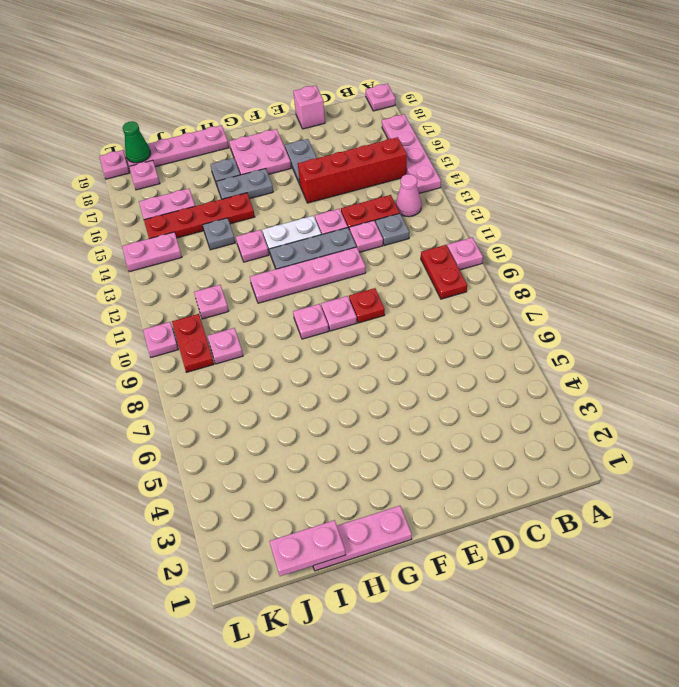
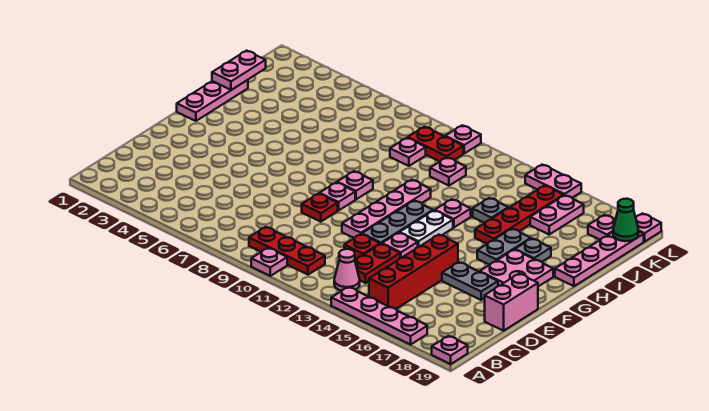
red 1x2 plate [421,245,467,299] -> red 1x3 plate [249,227,325,275]
grey 1x1 plate [376,213,409,245] -> none
pink 1x1 plate [349,221,383,252] -> red 1x1 plate [344,234,380,259]
pink 1x1 brick [293,85,325,129] -> pink 1x2 brick [485,274,538,331]
pink 1x2 plate [122,232,182,272] -> pink 1x2 plate turned to [525,165,581,198]

